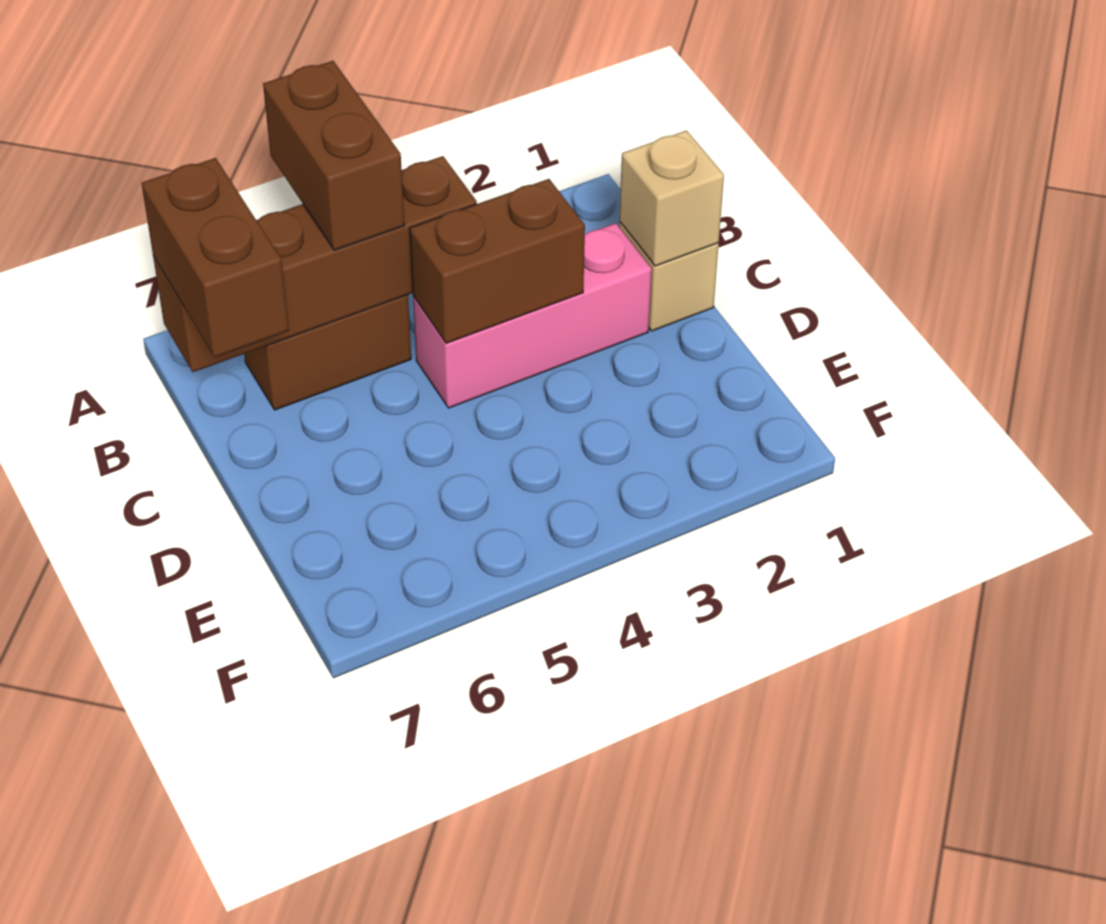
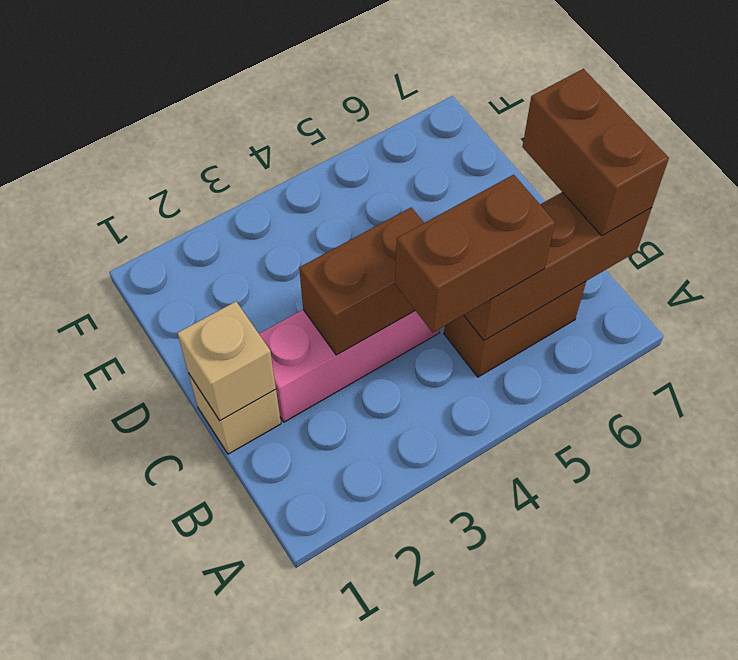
brown 1x2 brick [263,61,404,250] -> brown 1x2 brick turned to [395,175,555,332]
brown 1x4 brick [153,156,477,372] -> brown 1x3 brick [464,192,652,341]

